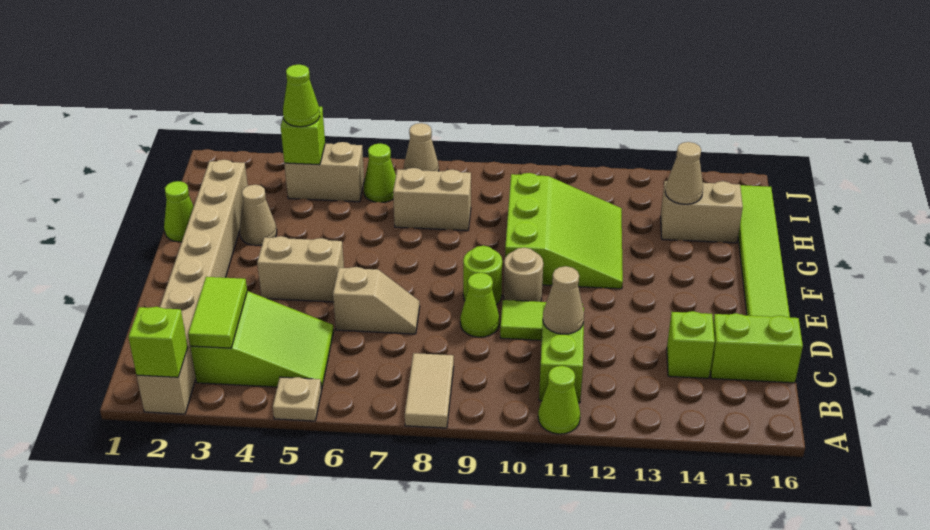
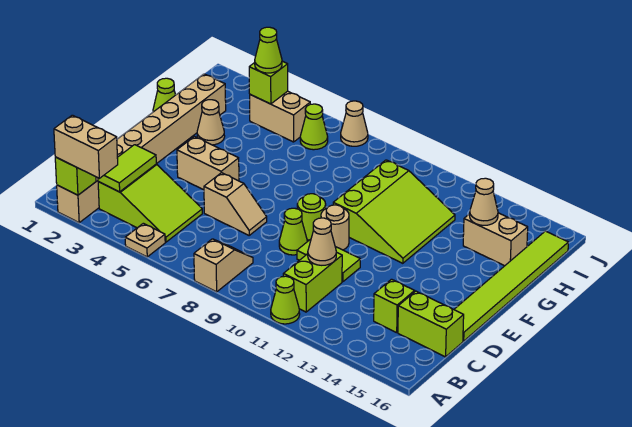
tan 1x2 tile [405,353,454,428] -> tan 1x2 slope [194,239,253,292]
tan 1x2 brick [393,168,471,231] -> tan 1x2 brick moved to [54,115,118,178]

